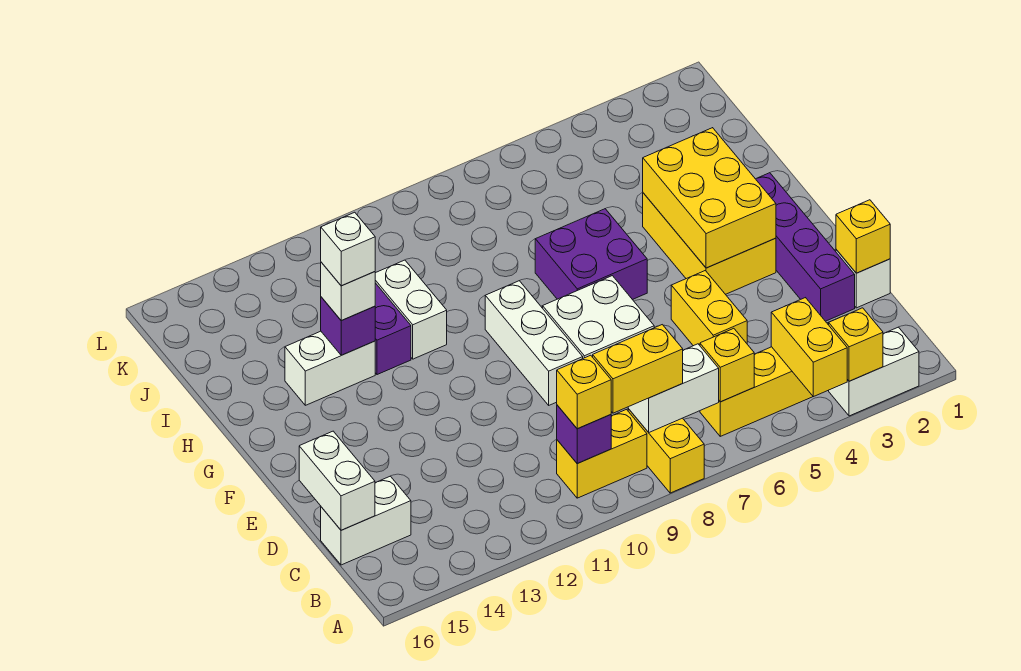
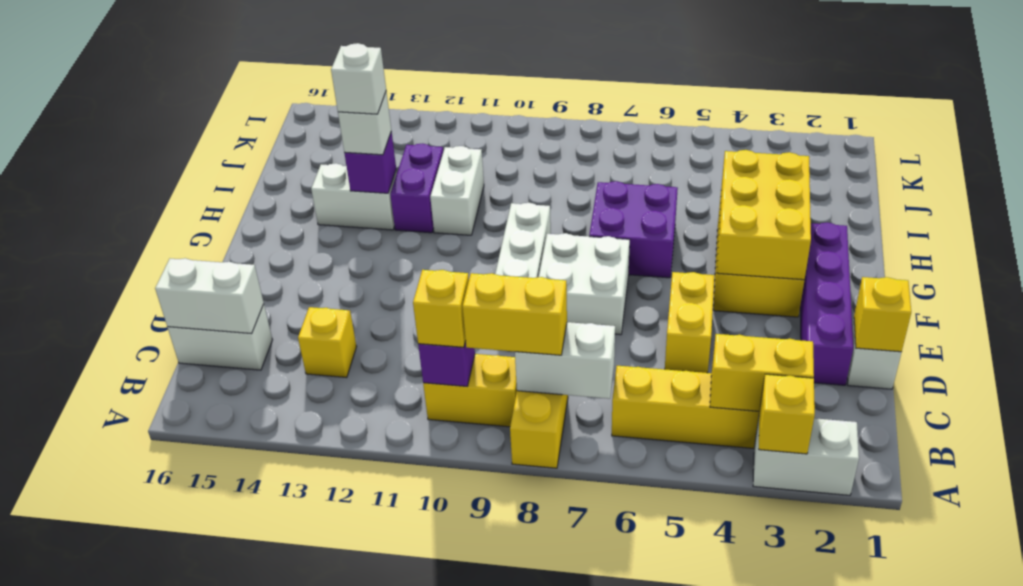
yellow 1x2 brick [771,298,847,397] -> yellow 1x2 brick turned to [710,334,814,411]
yellow 1x1 brick [700,328,754,402] -> yellow 1x1 brick moved to [298,307,357,378]
white 1x2 brick [299,431,375,530] -> white 1x2 brick turned to [155,258,264,334]

